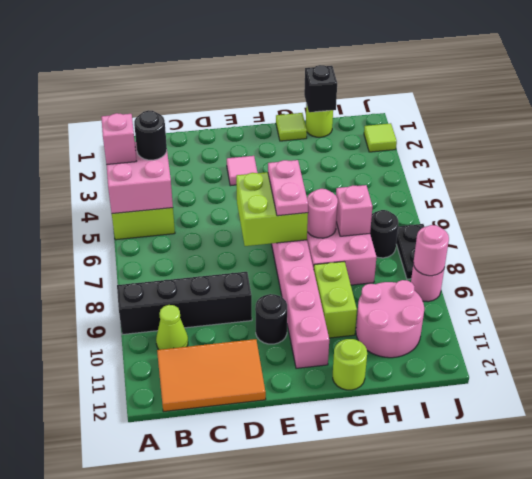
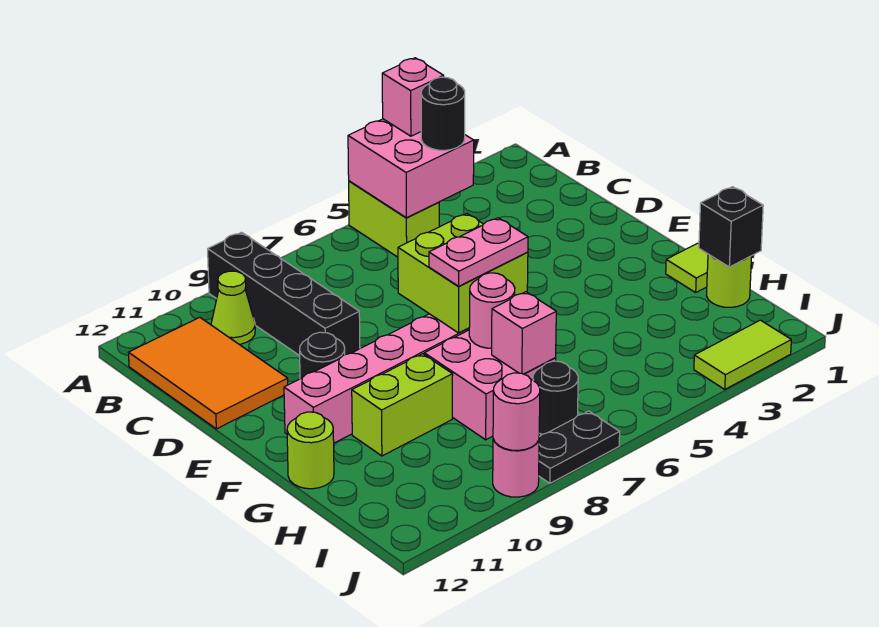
pink 1x1 tile [227,156,257,186] -> none
pink 2x2 round brick [356,280,424,358] -> none
lime 1x1 tile [364,123,397,152] -> lime 1x2 tile [694,320,791,389]

